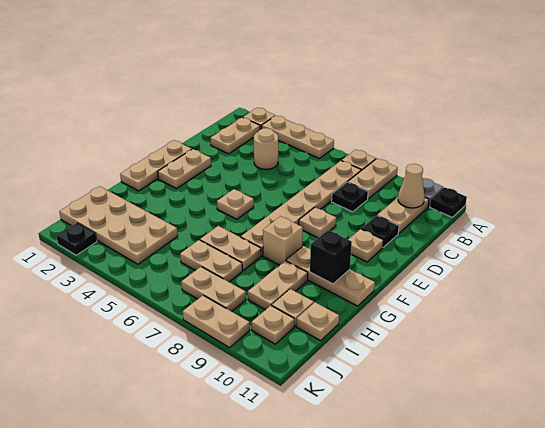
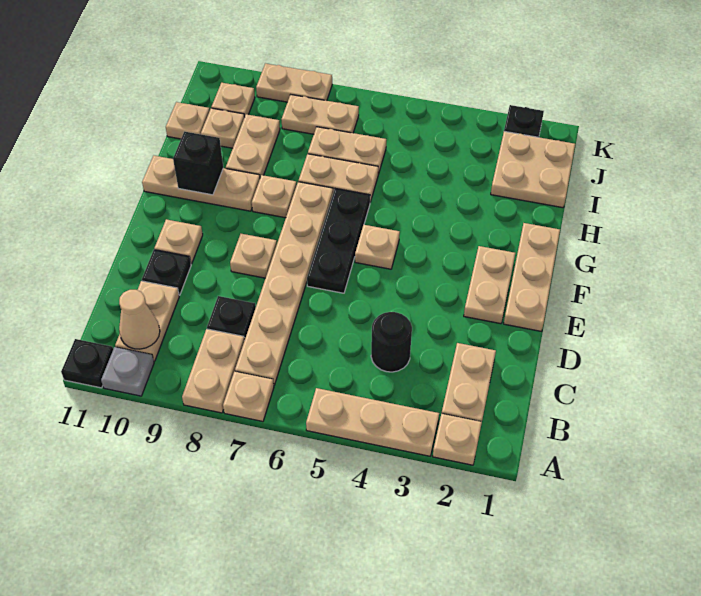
tan 1x1 round brick [254,128,278,169] -> black 1x1 round brick [371,312,412,372]
none -> black 1x3 plate [307,189,370,293]
tan 1x1 brick [263,216,303,265] -> tan 1x1 plate [252,175,296,218]
tan 2x4 plate [59,186,178,264] -> tan 2x2 plate [491,131,575,208]

